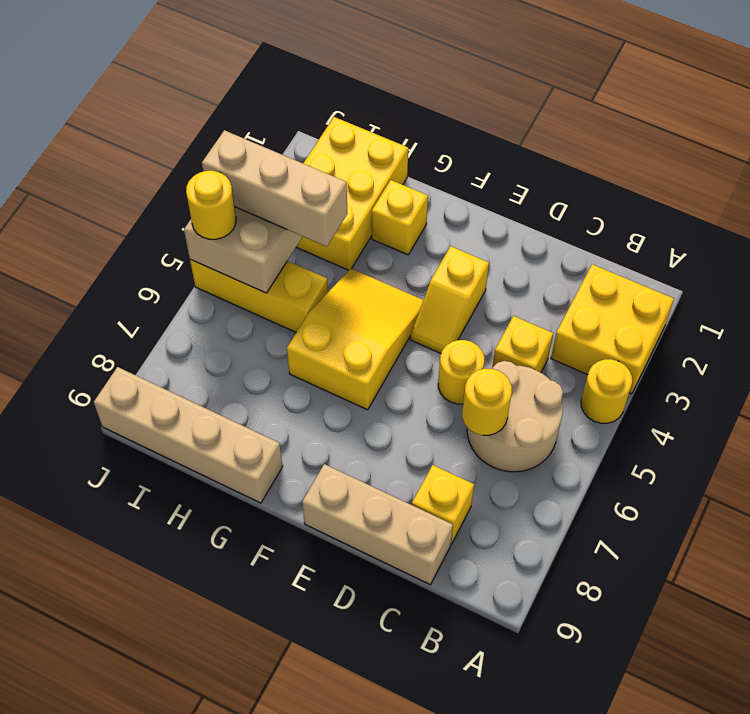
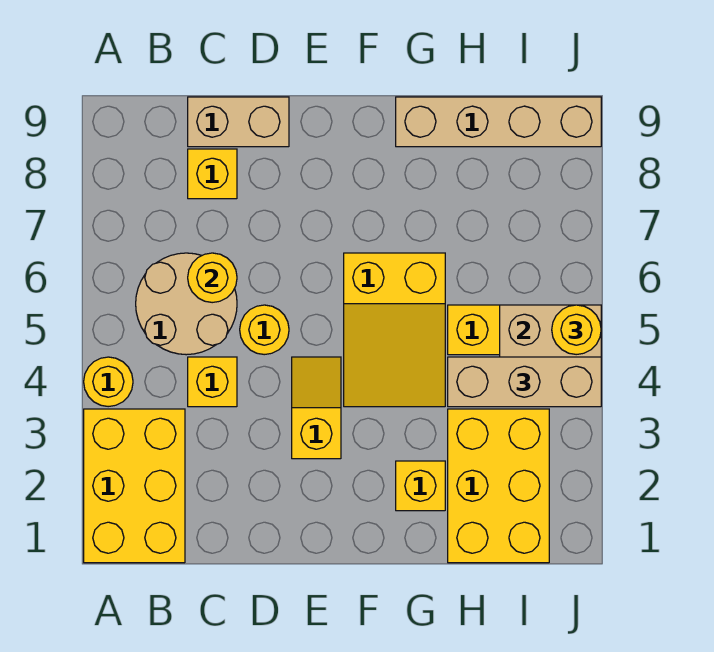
yellow 2x2 brick [551,264,674,394] -> yellow 2x3 brick [84,409,185,563]
tan 1x3 brick [302,464,453,585] -> tan 1x2 brick [188,97,289,147]

